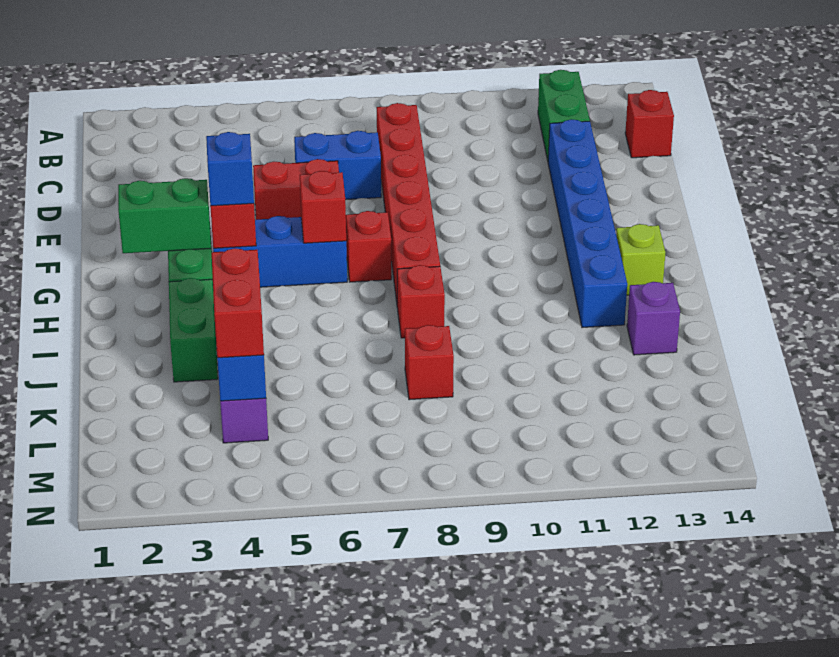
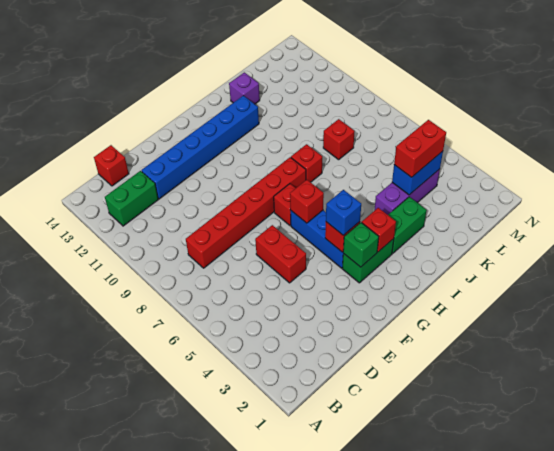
blue 1x2 brick [294,131,381,200] -> none
green 1x2 brick [118,178,211,253] -> green 1x1 brick [343,223,379,267]
none -> red 1x1 brick [362,208,396,252]
lime 1x1 brick [616,224,665,295] -> none

